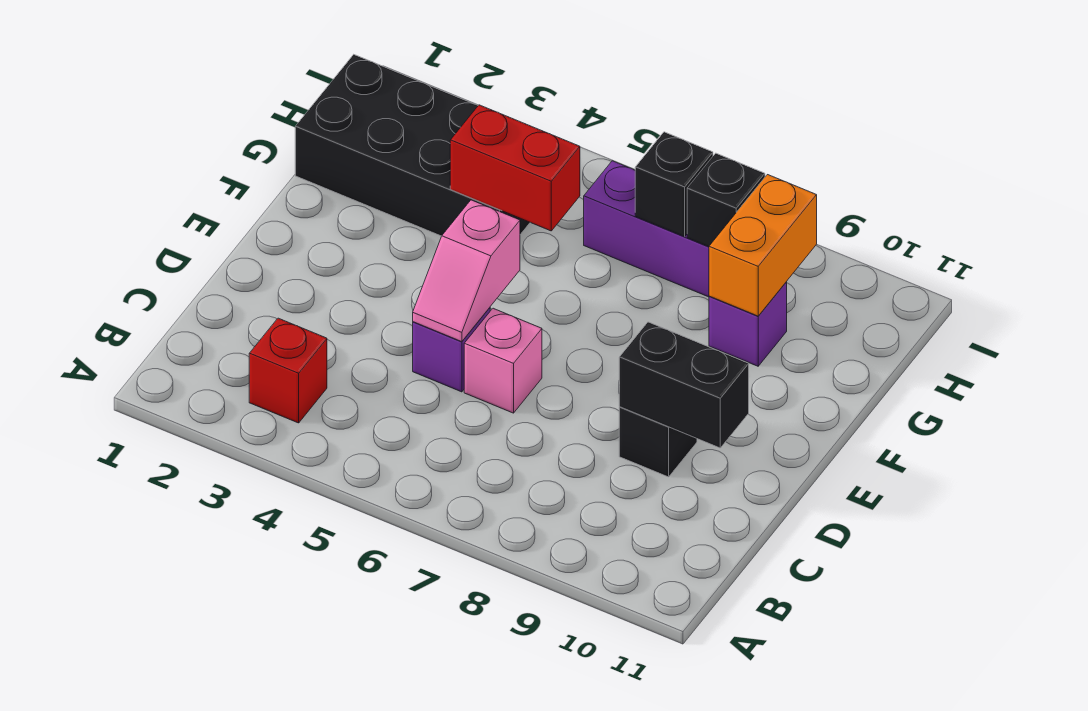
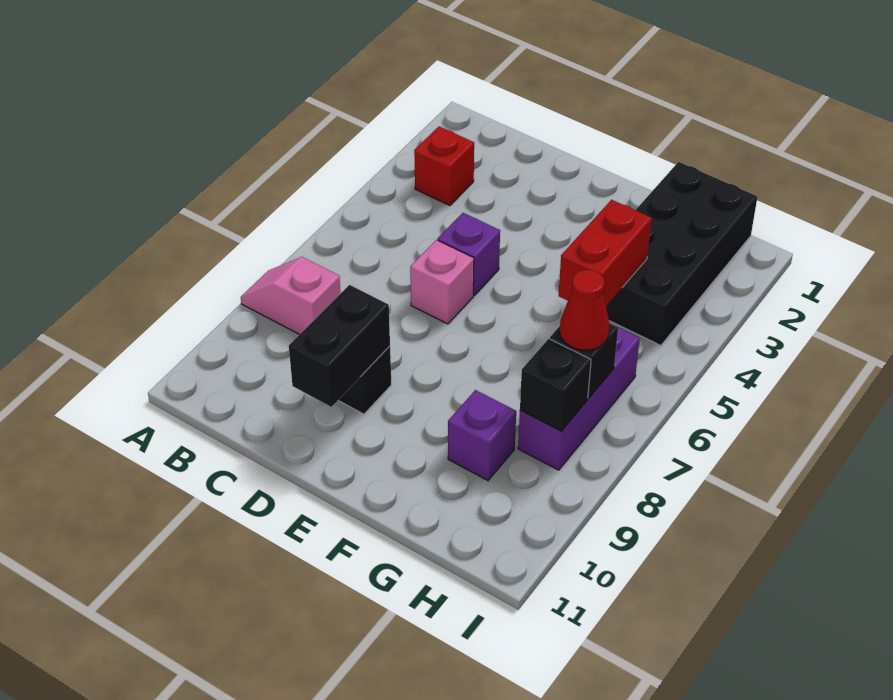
pink 1x2 slope [413,200,520,342] -> pink 1x2 slope moved to [241,257,341,335]
orange 1x2 brick [709,175,817,316] -> none
none -> red 1x1 cone [560,270,610,350]

